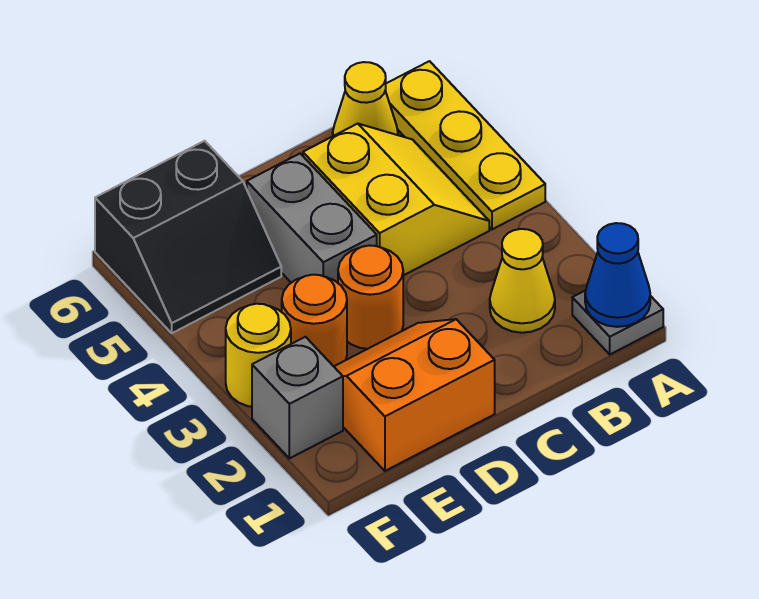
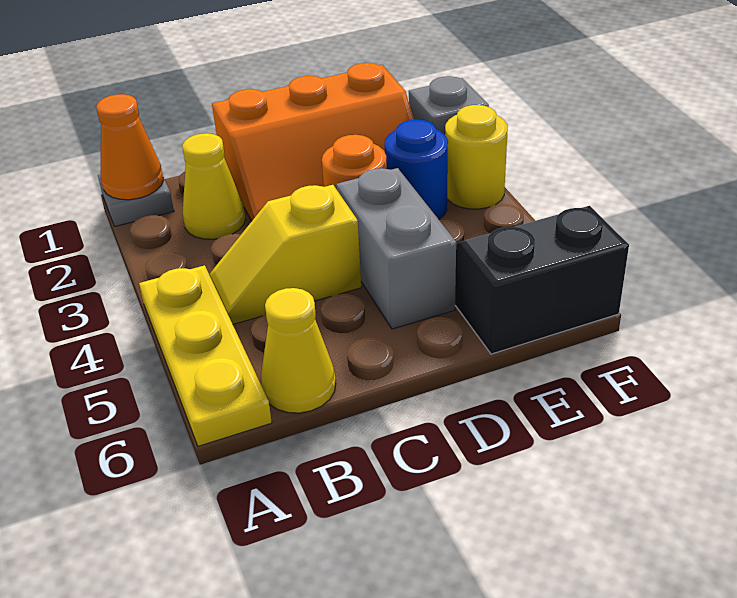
blue 1x1 cone [585,223,650,327] -> orange 1x1 cone [96,94,163,200]
yellow 2x2 slope [303,124,489,275] -> yellow 1x2 slope [210,185,361,324]
orange 2x2 slope [334,319,495,471] -> orange 2x3 slope [212,63,414,221]
orange 1x1 round brick [282,275,347,366] -> blue 1x1 round brick [385,120,448,219]

